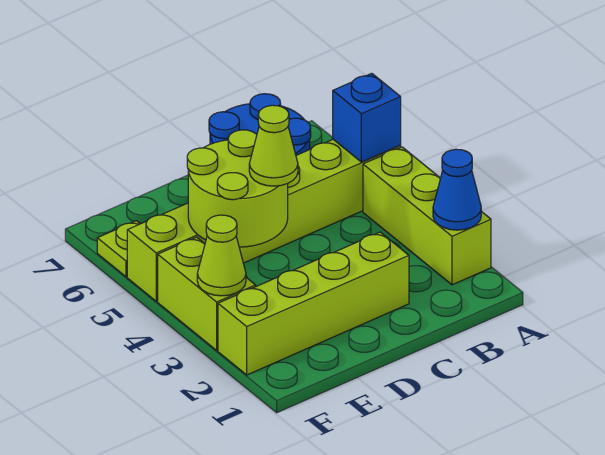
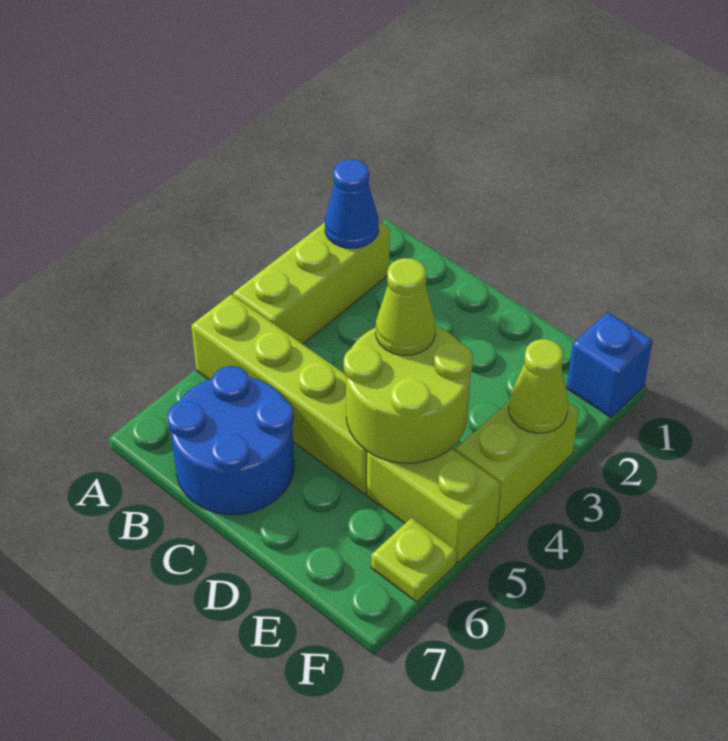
blue 1x1 brick [333,73,401,162] -> blue 1x1 brick moved to [567,312,653,417]
lime 1x4 brick [218,232,409,375] -> none

